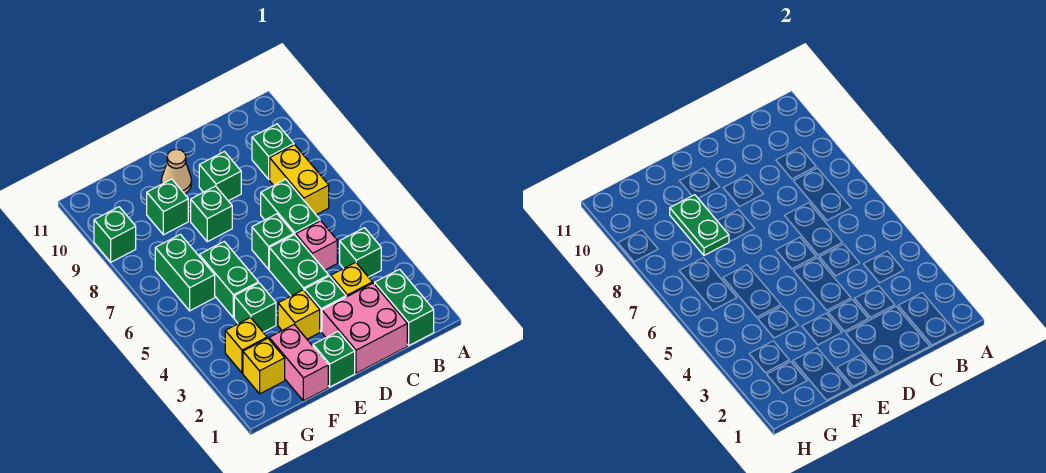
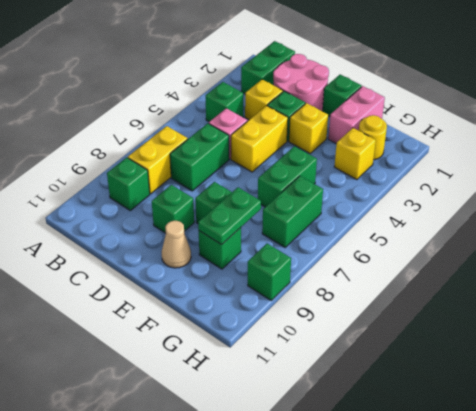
pink 2x2 brick [322,283,407,373] -> pink 2x2 round brick [273,54,329,111]
green 1x2 brick [269,235,329,296] -> yellow 1x2 brick [231,106,288,172]
green 1x1 brick [252,214,294,269] -> none
green 1x1 brick [234,283,276,332] -> none
yellow 1x1 brick [243,338,285,394] -> yellow 1x1 round brick [359,115,387,160]

